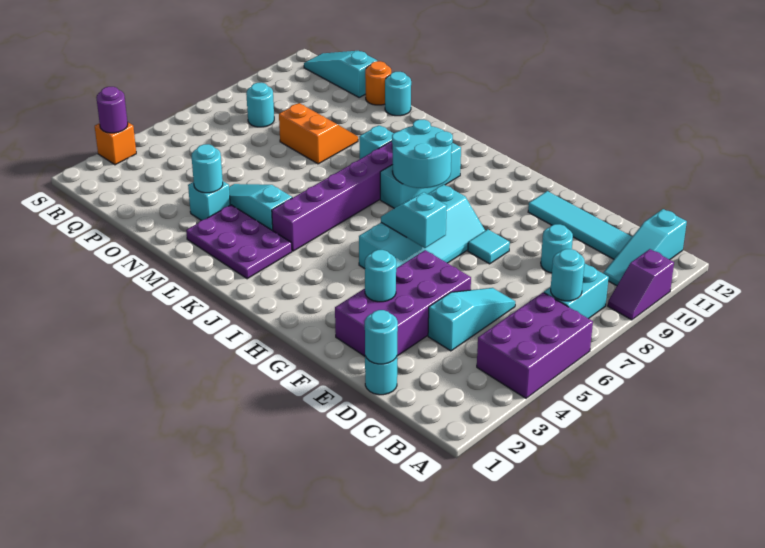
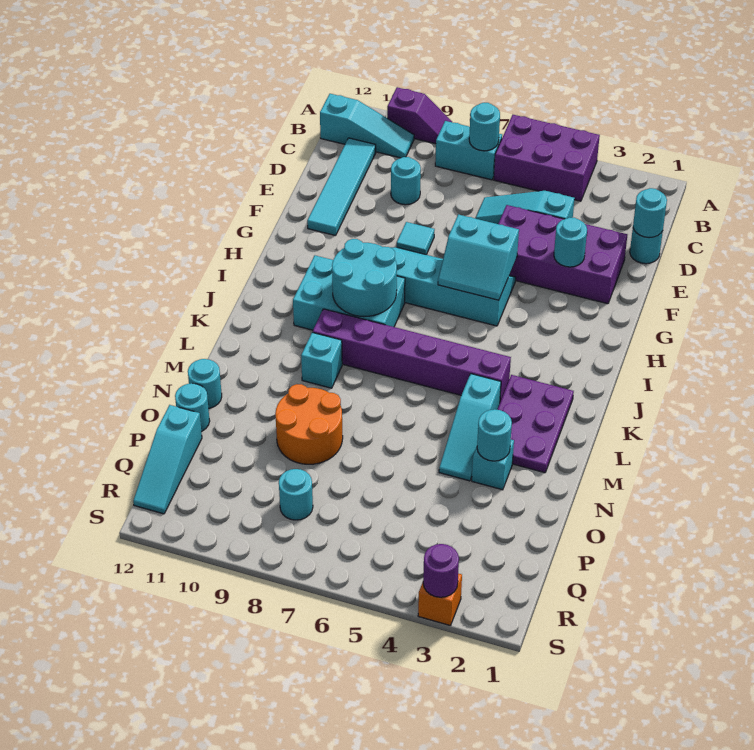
cyan 1x2 slope [381,193,447,248] -> cyan 2x2 slope [438,214,519,300]
cyan 1x3 brick [380,143,461,208] -> cyan 2x3 brick [293,255,405,330]
orange 2x2 slope [279,103,358,164] -> orange 2x2 round brick [275,384,343,464]
orange 1x1 round brick [365,61,391,105] -> cyan 1x1 round brick [175,383,210,432]

